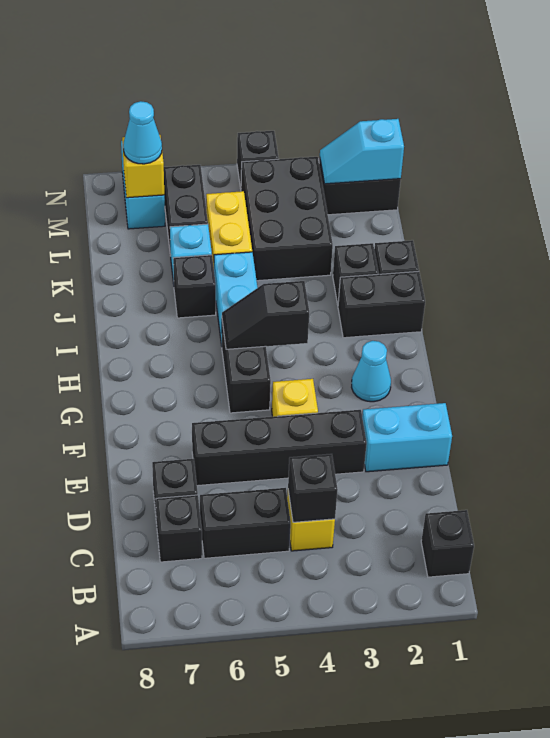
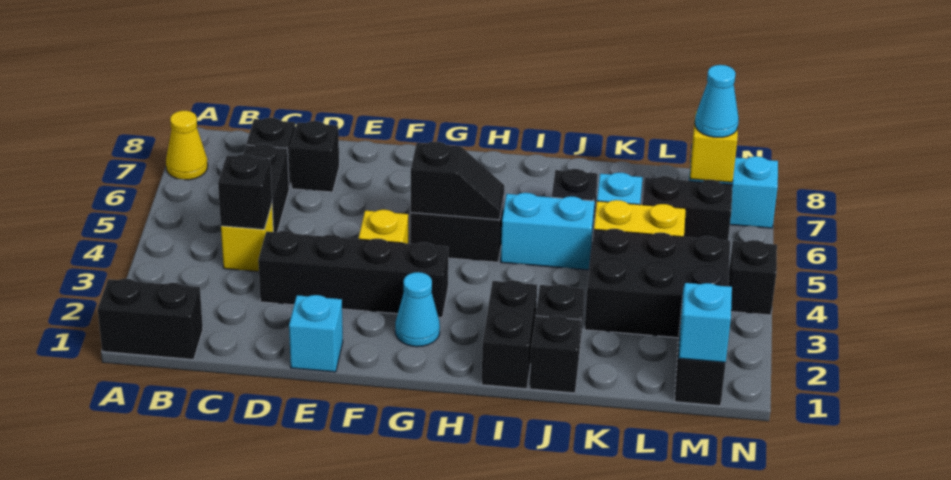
none -> yellow 1x1 cone [166,111,208,180]
black 1x1 brick [421,510,474,577] -> black 1x2 brick [98,279,203,360]
cyan 1x2 brick [362,403,452,472] -> cyan 1x1 brick [289,295,343,372]
black 1x4 brick [192,410,367,486] -> black 1x4 brick turned to [258,231,449,318]
black 1x2 slope [222,281,309,349] -> black 1x2 slope turned to [411,142,504,220]

